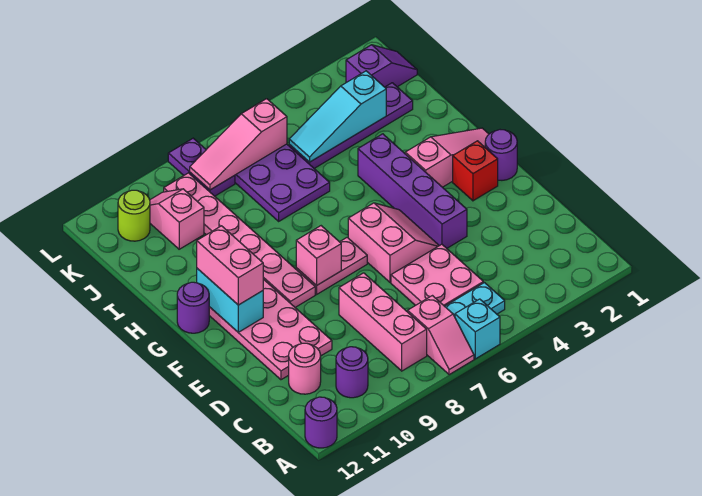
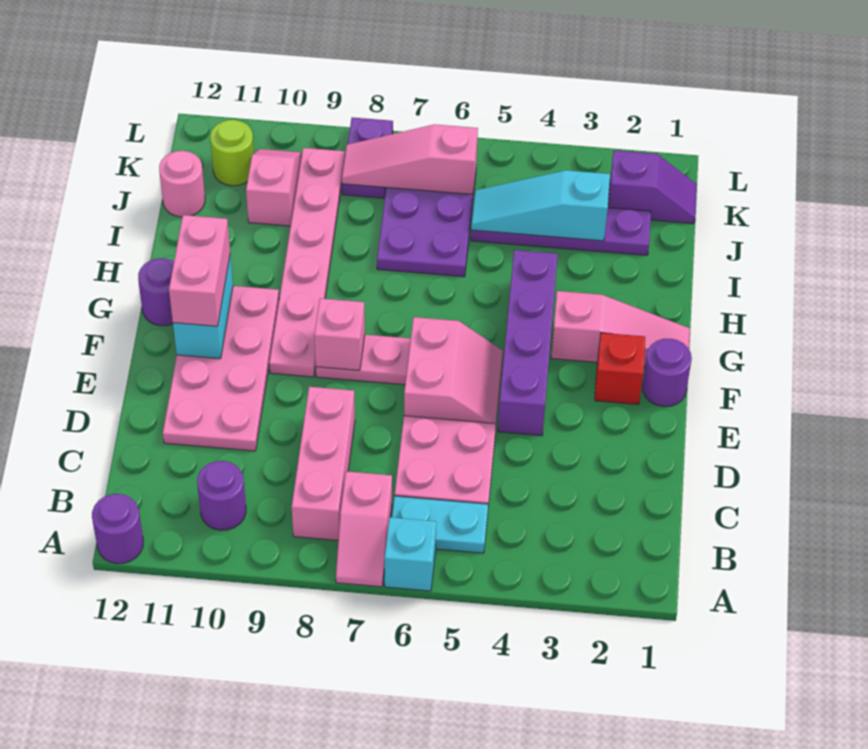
pink 1x1 round brick [289,343,321,394] -> pink 1x1 round brick moved to [159,151,205,217]

